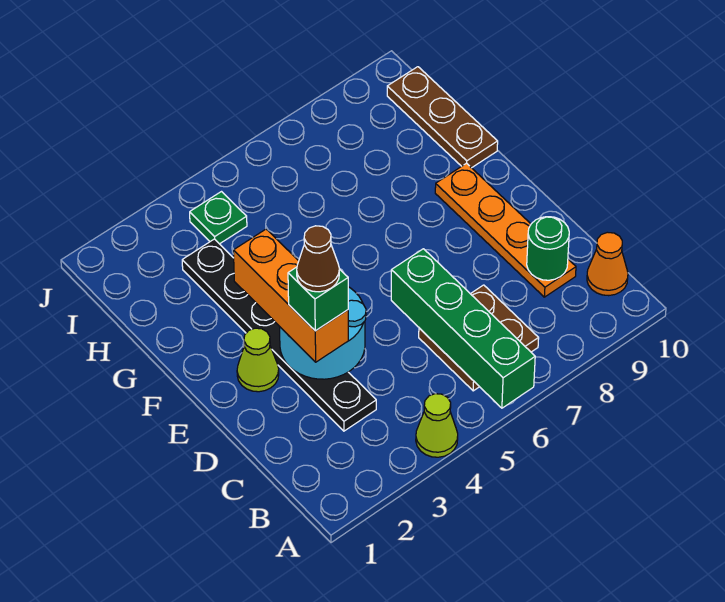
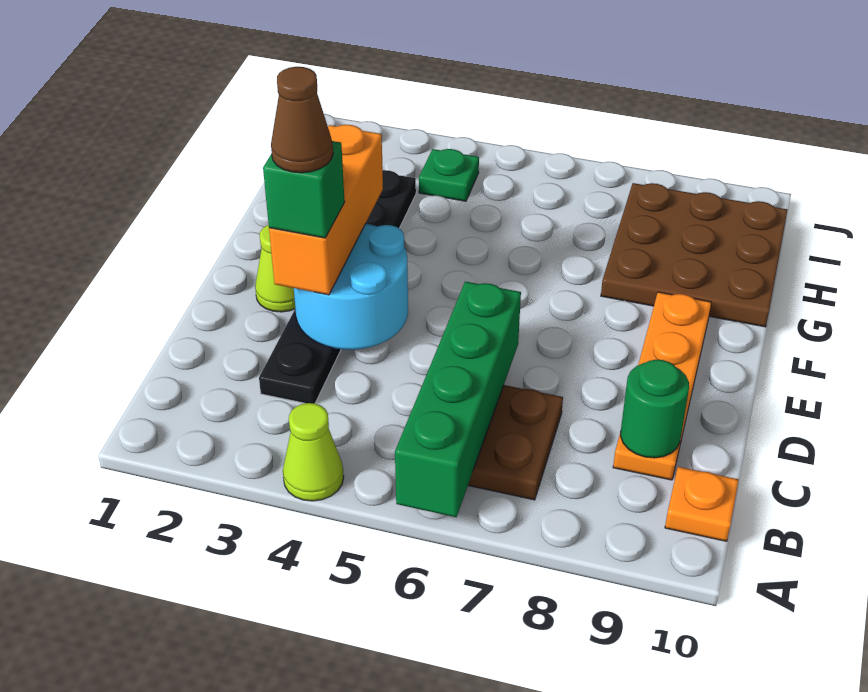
orange 1x1 cone [587,232,628,296] -> orange 1x1 plate [665,467,739,541]
brown 1x3 plate [387,67,498,168] -> brown 3x3 plate [601,183,787,327]

